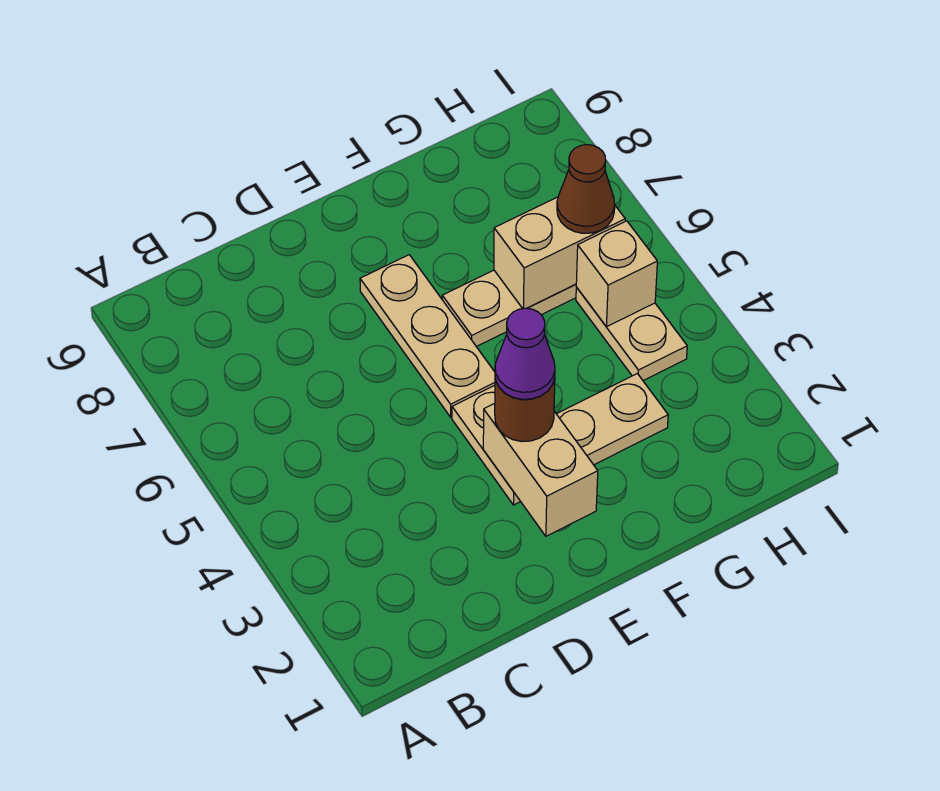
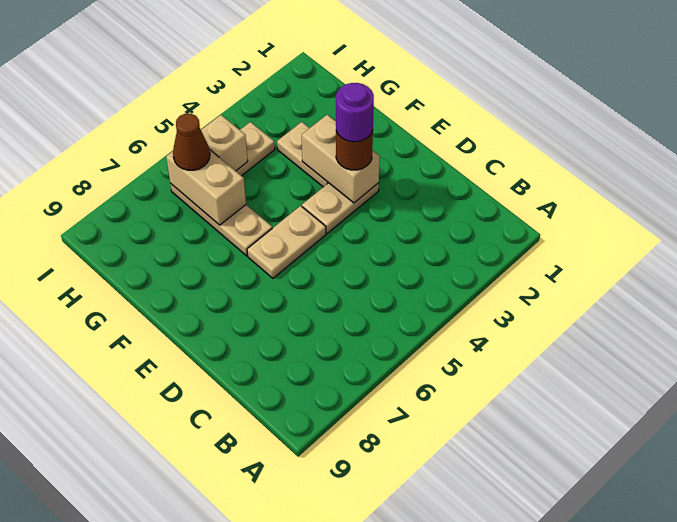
tan 1x2 brick [483,403,598,536] -> tan 1x2 brick turned to [302,115,380,203]
purple 1x1 cone [495,308,555,399] -> purple 1x1 round brick [336,83,374,142]
tan 1x3 plate [360,255,495,417] -> tan 1x2 plate [247,206,326,278]

